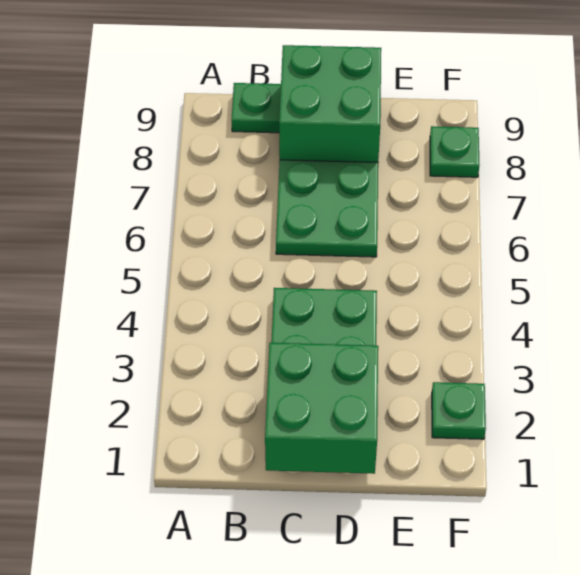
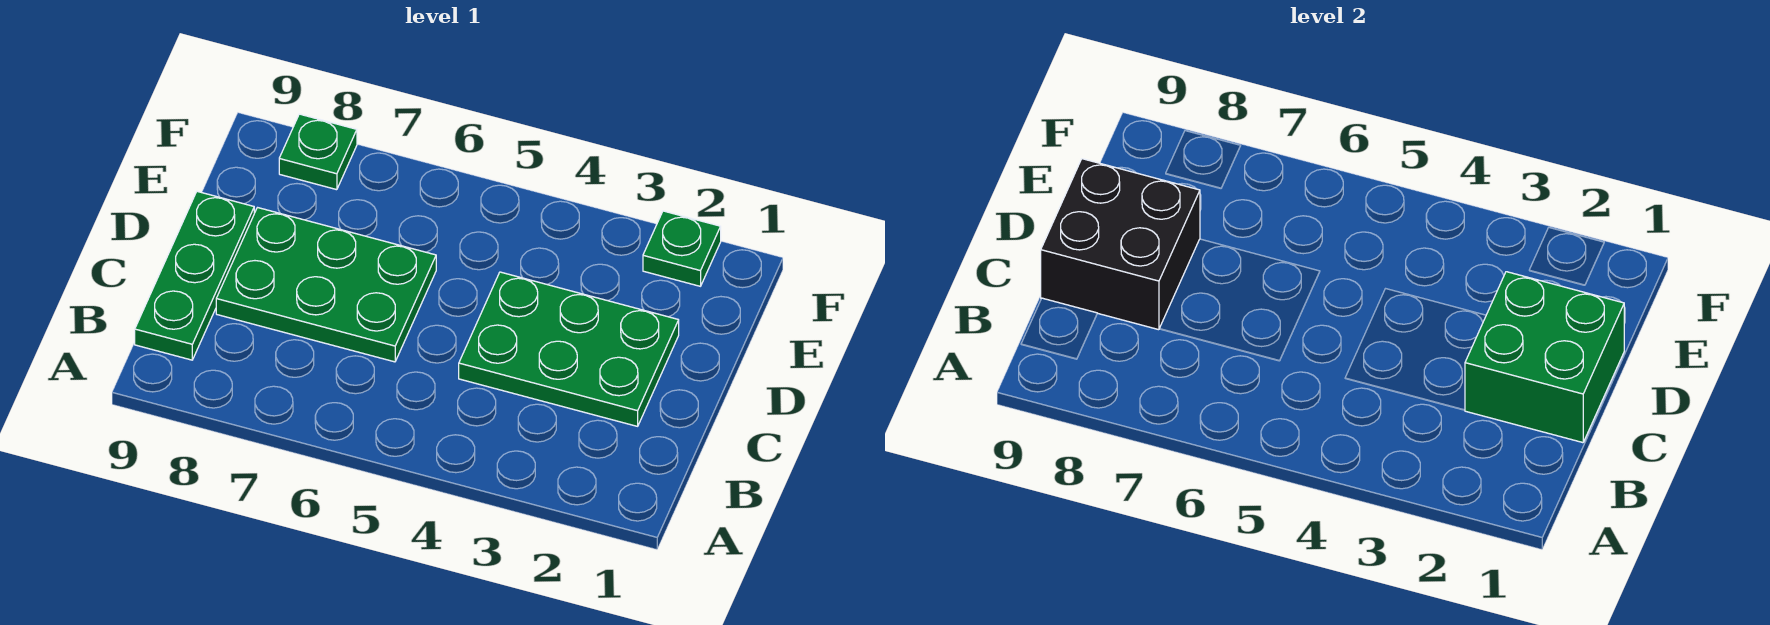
green 2x2 brick [279,45,381,162] -> black 2x2 brick [1041,159,1200,330]

